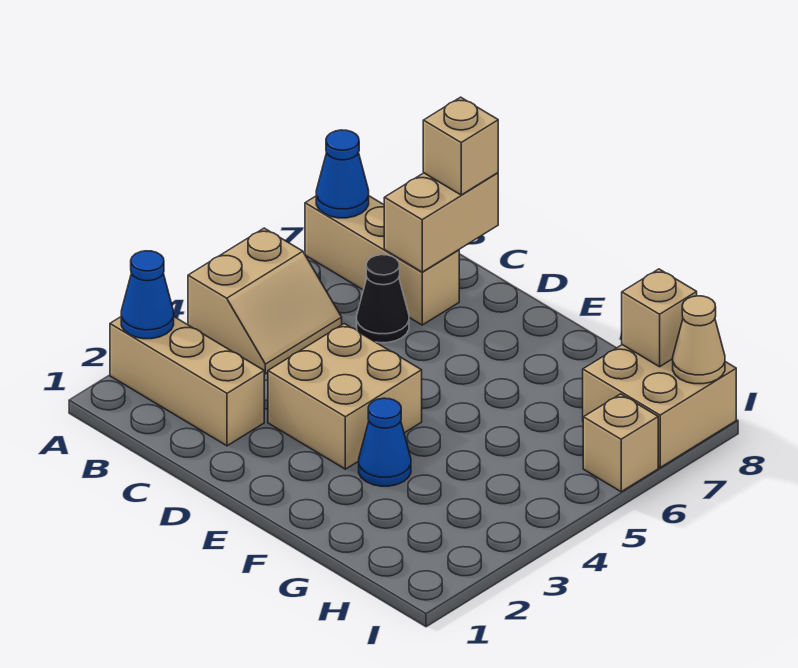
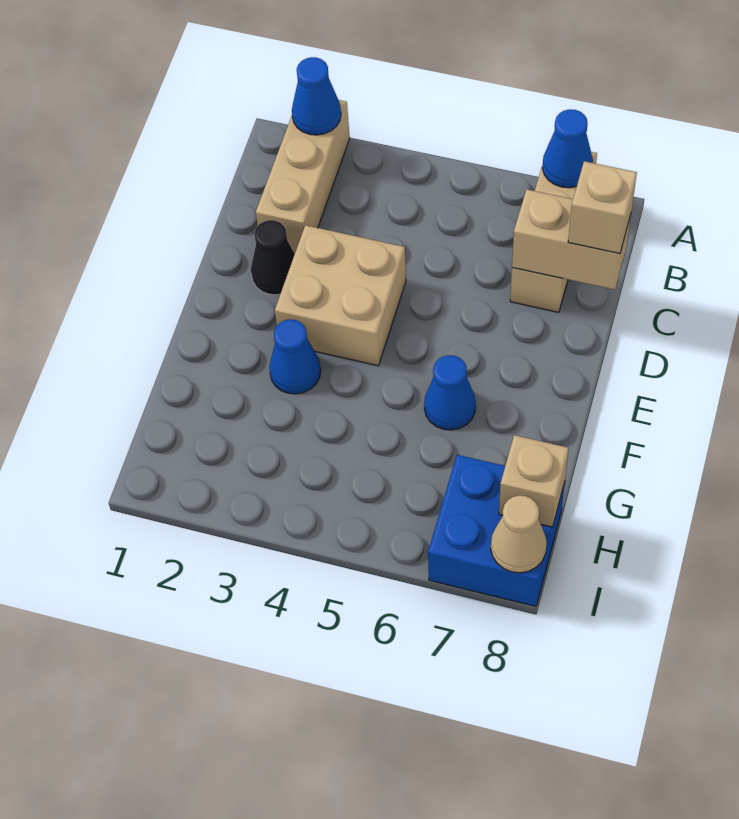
tan 2x2 slope [188,228,342,374] -> none
black 1x1 cone [357,255,409,343] -> black 1x1 cone moved to [251,220,295,295]
none -> blue 1x1 cone [424,355,476,430]
tan 2x2 brick [583,345,736,467] -> blue 2x2 brick [428,455,565,606]
tan 1x1 brick [583,394,658,492] -> none

